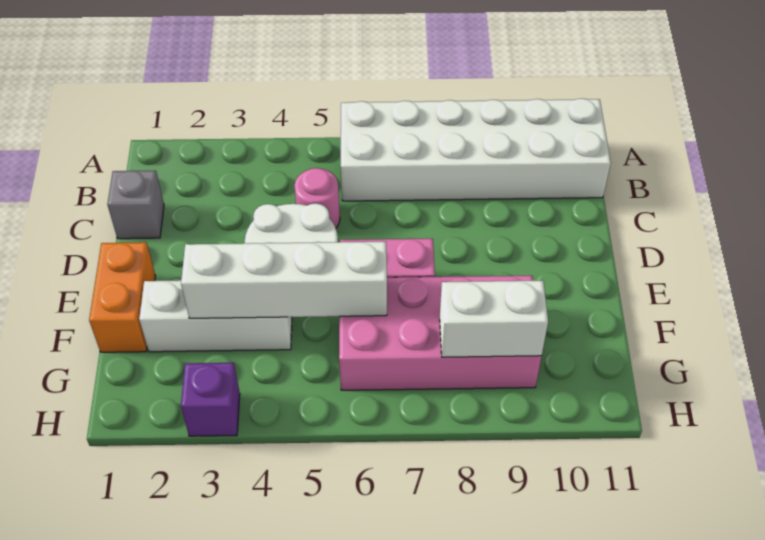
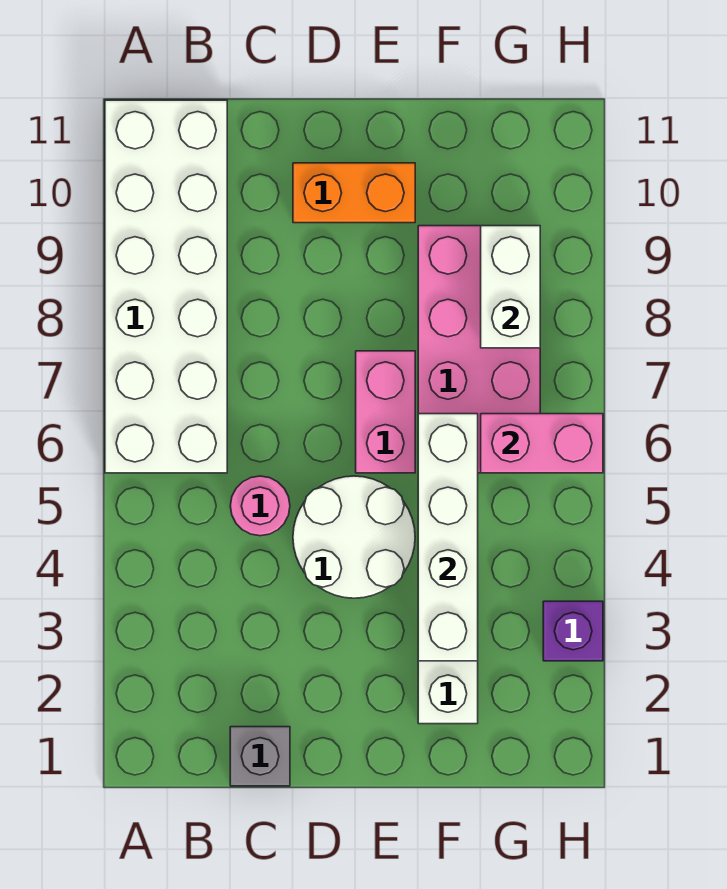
orange 1x2 brick [89,242,155,352] -> orange 1x2 brick moved to [293,163,415,223]
none -> pink 1x2 brick [481,414,603,473]

